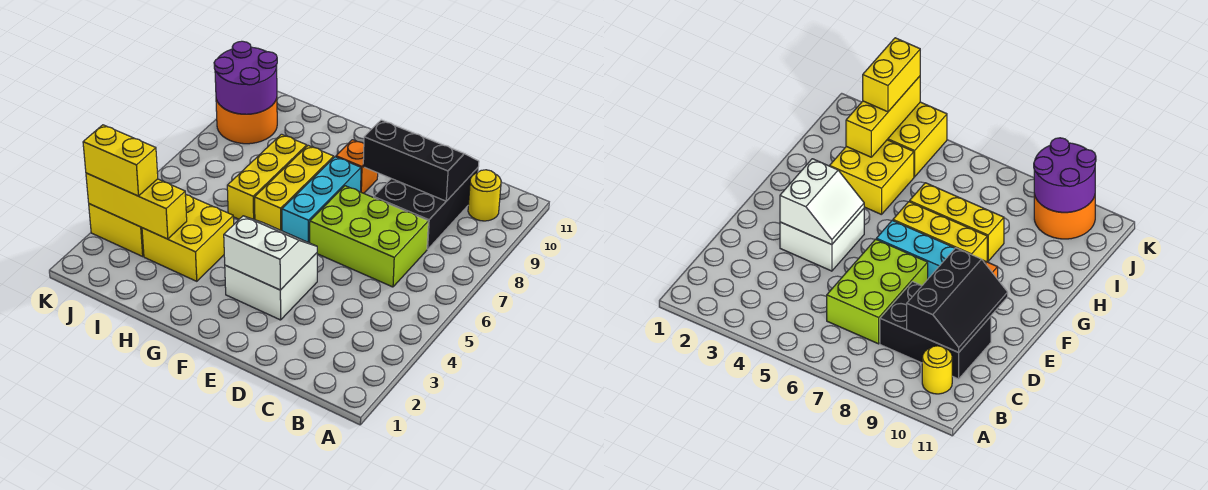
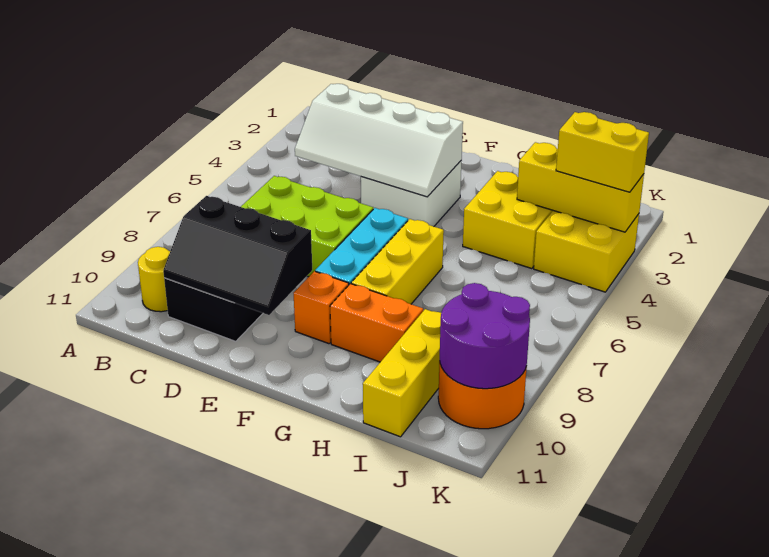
white 2x2 slope [224,216,317,290] -> white 2x4 slope [295,84,463,197]
none -> orange 1x2 brick [330,284,423,362]
yellow 1x3 brick [227,134,307,220] -> yellow 1x3 brick moved to [363,309,441,437]

